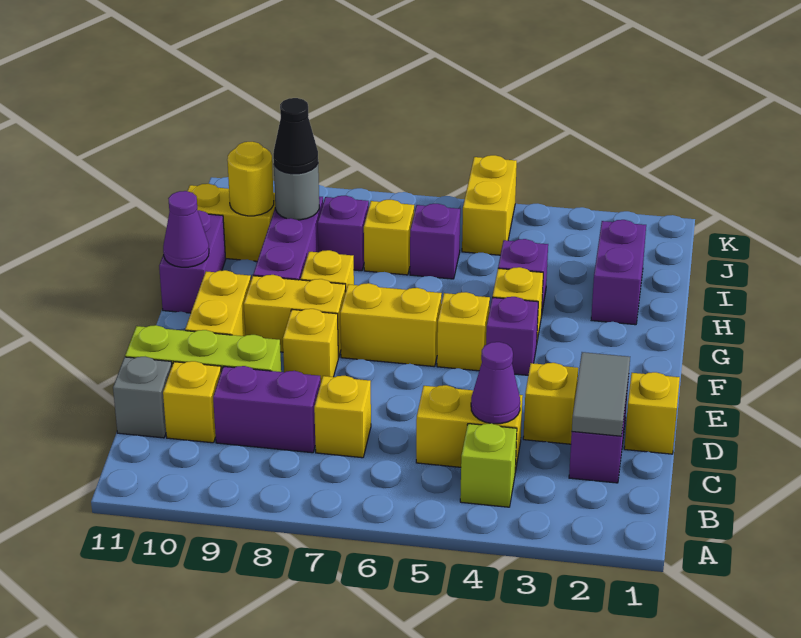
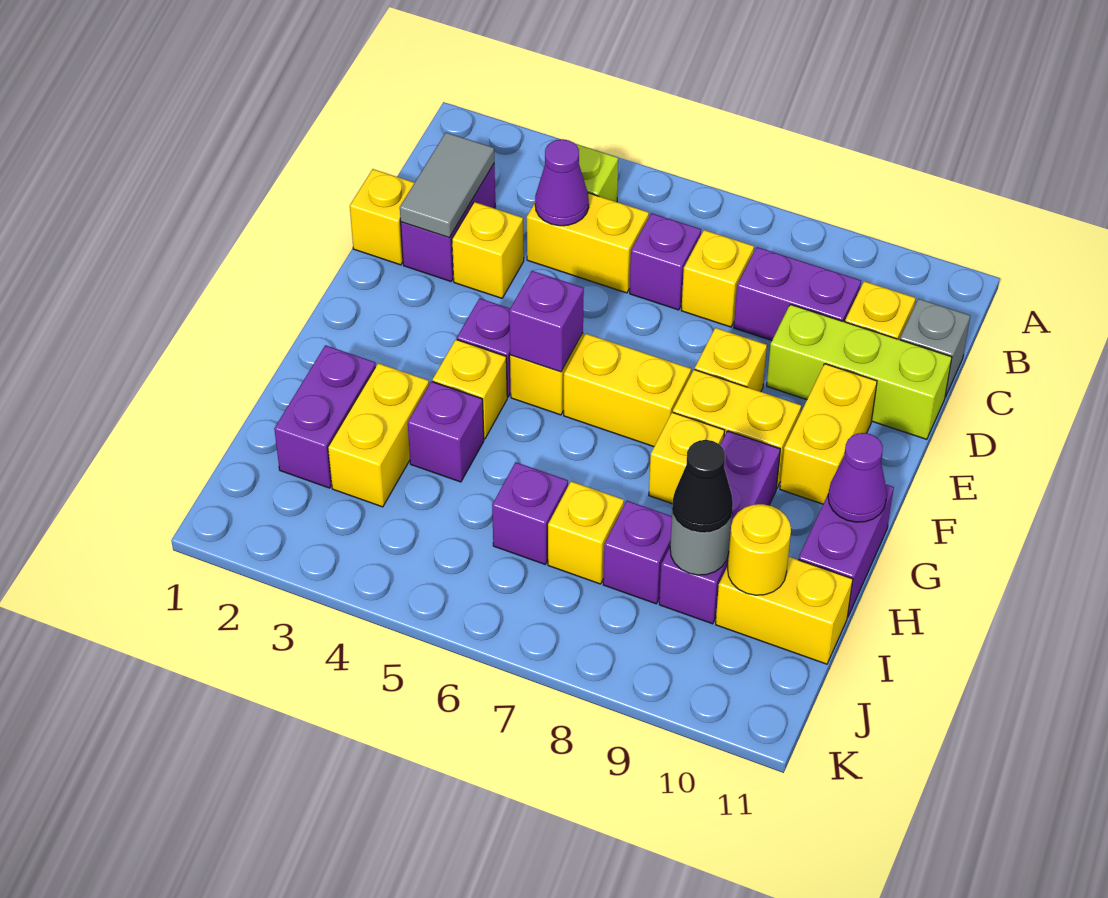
none -> purple 1x1 brick [630,213,701,310]
none -> purple 1x1 brick [509,271,584,372]
yellow 1x2 brick [462,155,517,255] -> yellow 1x2 brick moved to [328,363,429,507]

